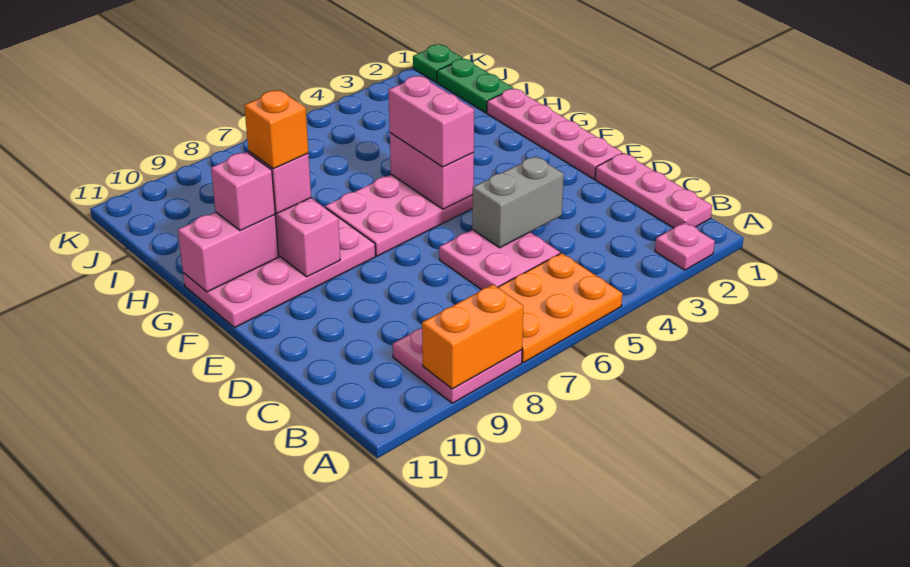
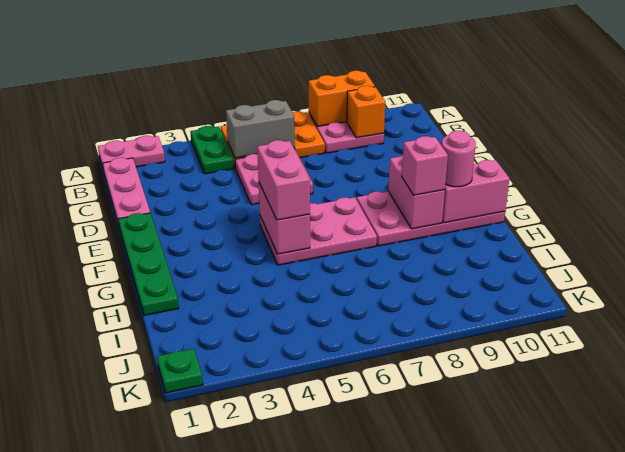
pink 1x1 plate [655,222,715,270] -> pink 1x2 plate [98,136,165,171]
grey 1x2 brick [472,156,564,248] -> grey 1x2 brick moved to [226,100,295,158]
pink 1x4 plate [487,89,622,179] -> green 1x4 plate [118,213,179,315]
orange 1x1 brick [244,90,308,169] -> orange 1x1 brick moved to [347,86,385,138]
pink 1x1 brick [211,152,275,231] -> pink 1x1 round brick [442,131,476,187]
green 1x2 plate [437,59,513,113] -> green 1x2 plate moved to [190,126,234,174]

